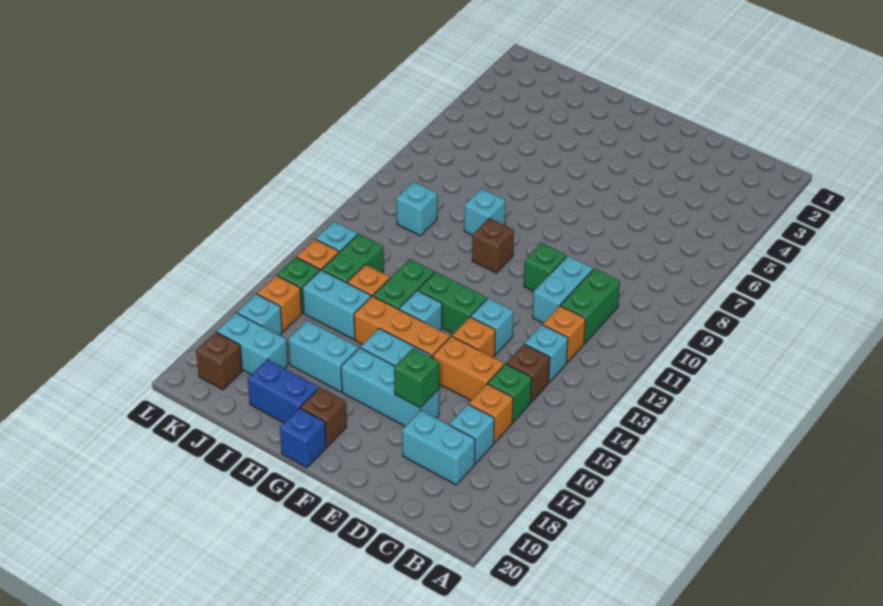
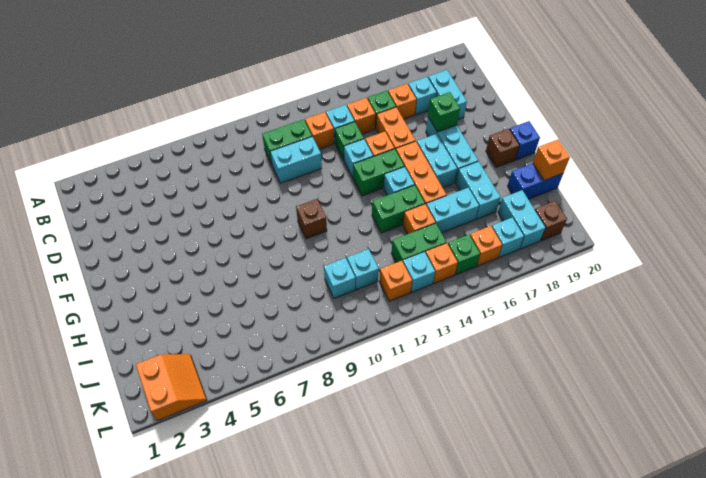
brown 1x1 brick [506,344,550,402] -> orange 1x1 brick [347,98,375,134]
green 1x1 brick [524,243,566,291] -> green 1x1 brick moved to [335,122,364,160]
green 1x2 brick [418,272,487,334] -> green 1x2 brick turned to [353,149,404,196]
cyan 1x1 brick [464,189,505,235] -> cyan 1x1 brick moved to [347,249,379,290]
blue 1x2 brick [248,359,319,423] -> blue 1x2 brick turned to [508,163,563,199]
cyan 1x2 brick [302,270,371,339] -> cyan 1x2 brick turned to [426,188,479,233]
none -> orange 1x1 brick [533,140,570,180]
none -> orange 2x2 slope [136,354,207,421]
none -> orange 1x1 brick [379,261,412,301]

